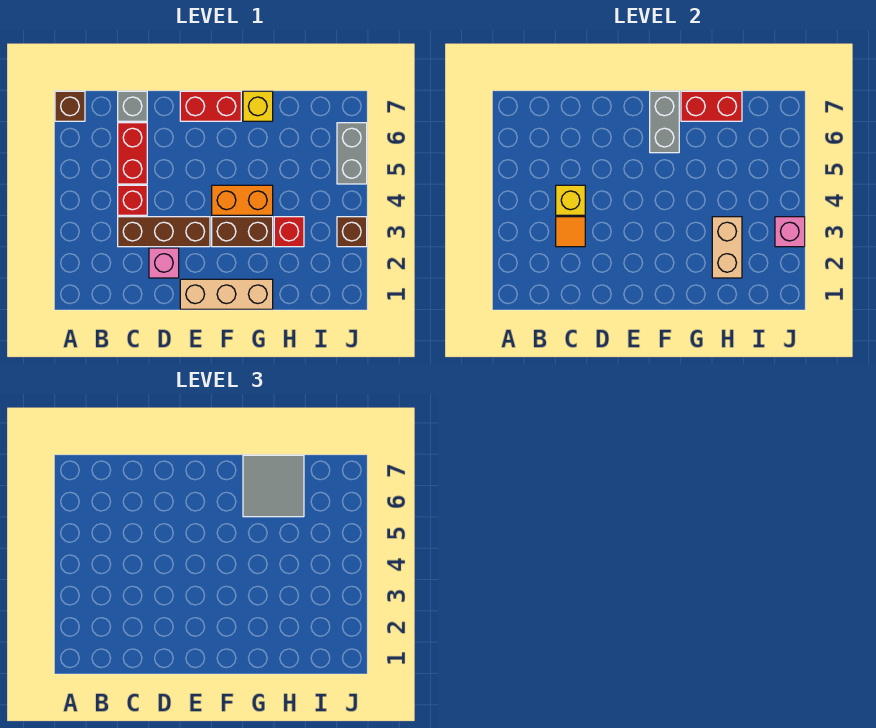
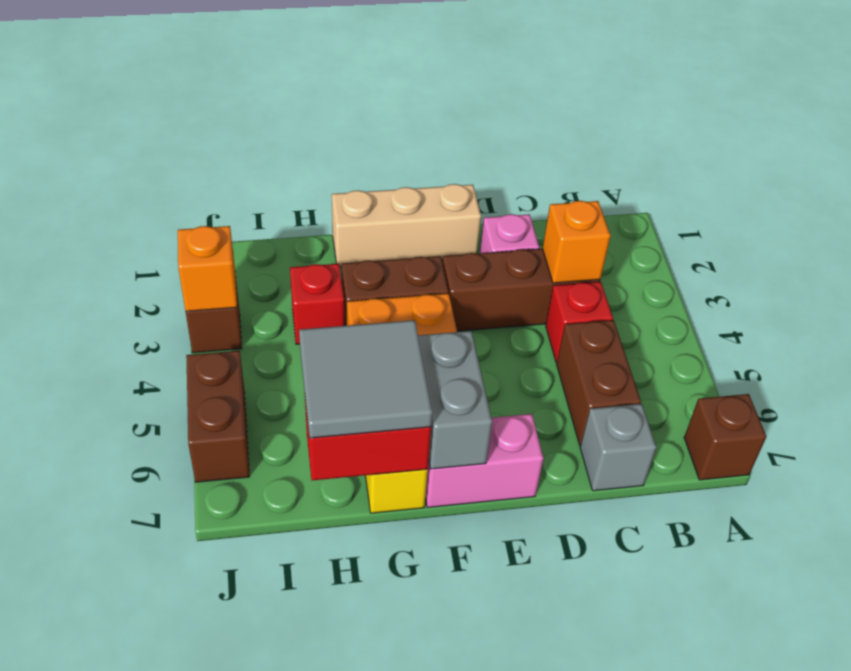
orange 1x1 tile [556,217,585,247] -> orange 1x1 brick [542,201,610,283]
yellow 1x1 brick [556,185,585,215] -> none
red 1x2 brick [118,123,147,184] -> brown 1x2 brick [557,320,641,445]
red 1x2 brick [180,91,241,121] -> pink 1x2 brick [425,414,543,508]
tan 1x2 brick [712,217,742,278] -> none
pink 1x1 brick [775,217,805,247] -> orange 1x1 brick [178,226,237,311]
grey 1x2 brick [337,123,367,184] -> brown 1x2 brick [186,351,250,482]

